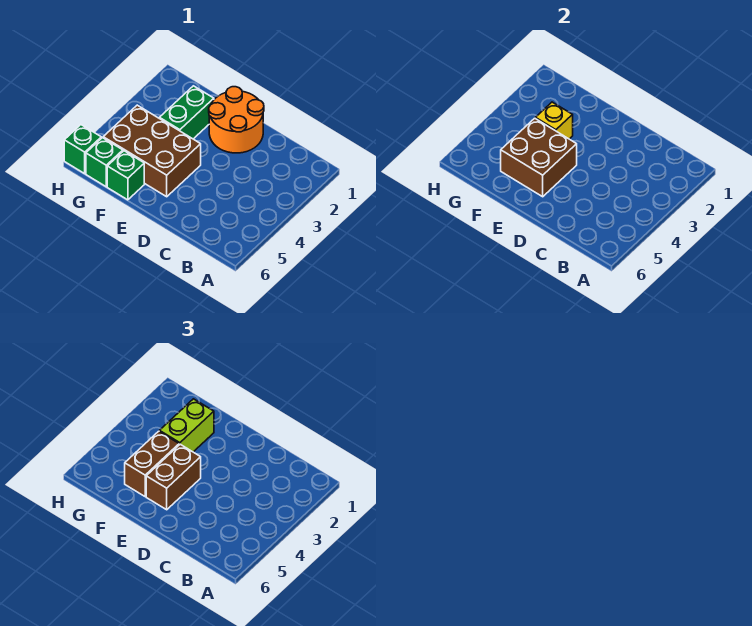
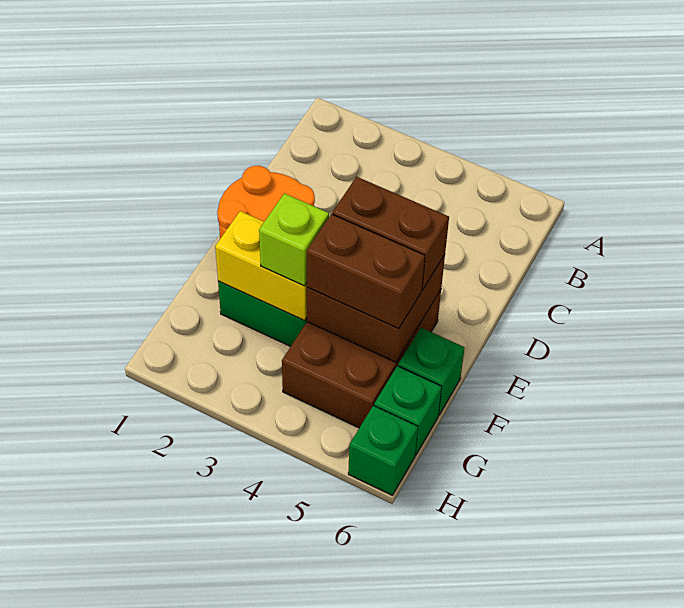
lime 1x2 brick [159,399,214,452] -> lime 1x1 brick [259,193,329,286]
yellow 1x1 brick [535,102,573,139] -> yellow 1x2 brick [215,211,307,320]

